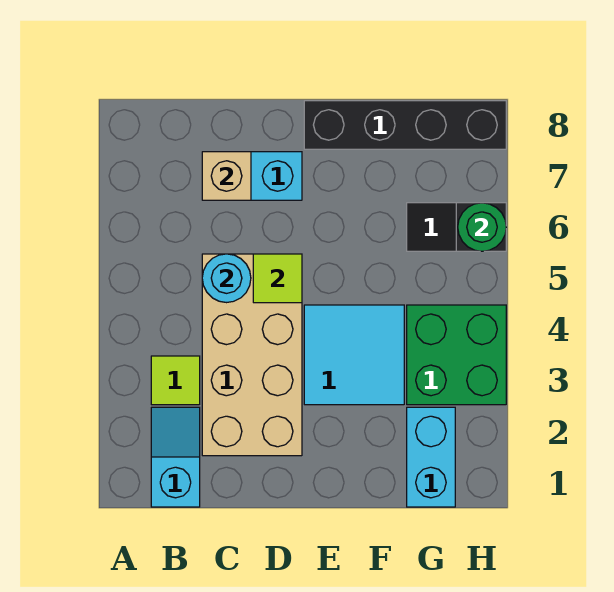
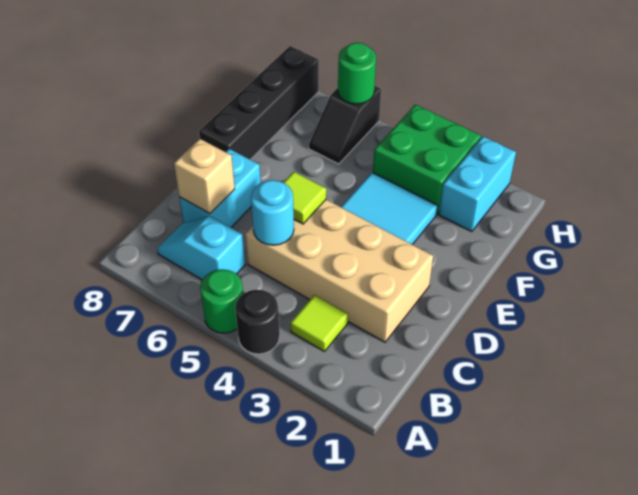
none -> black 1x1 round brick [235,290,280,354]
none -> green 1x1 round brick [200,269,243,333]
cyan 1x2 slope [151,407,200,507] -> cyan 1x2 slope moved to [157,216,245,280]
cyan 1x2 brick [407,407,455,507] -> cyan 1x2 brick turned to [439,137,516,232]

